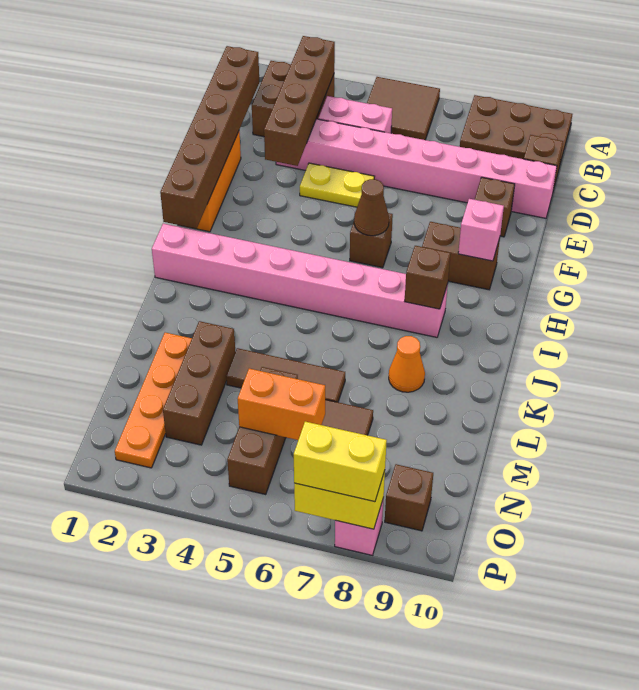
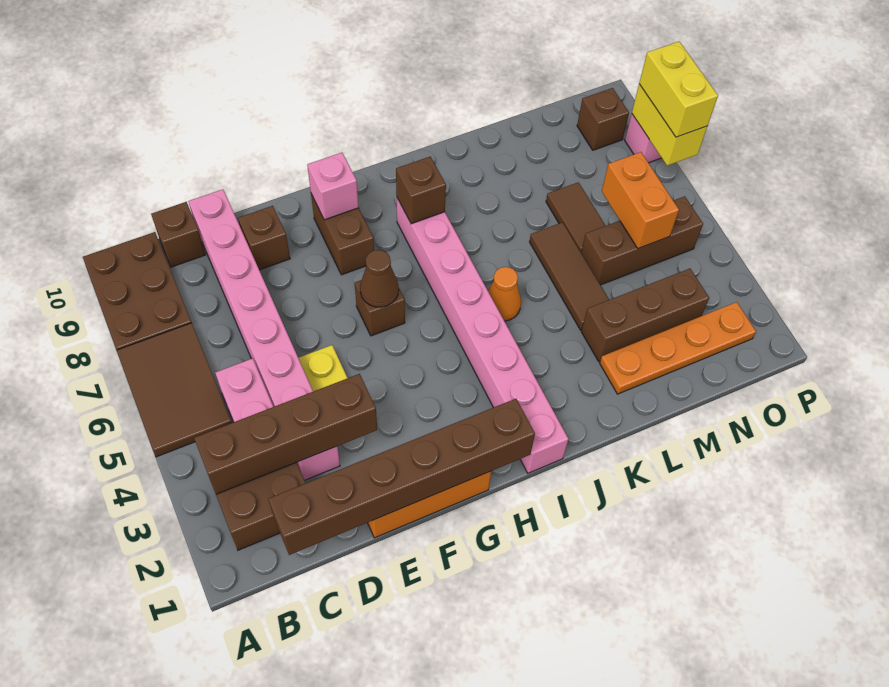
brown 2x2 tile [367,77,440,140] -> brown 2x3 tile [117,323,232,457]
orange 1x1 cone [389,336,425,392] -> orange 1x1 cone moved to [488,267,521,321]

